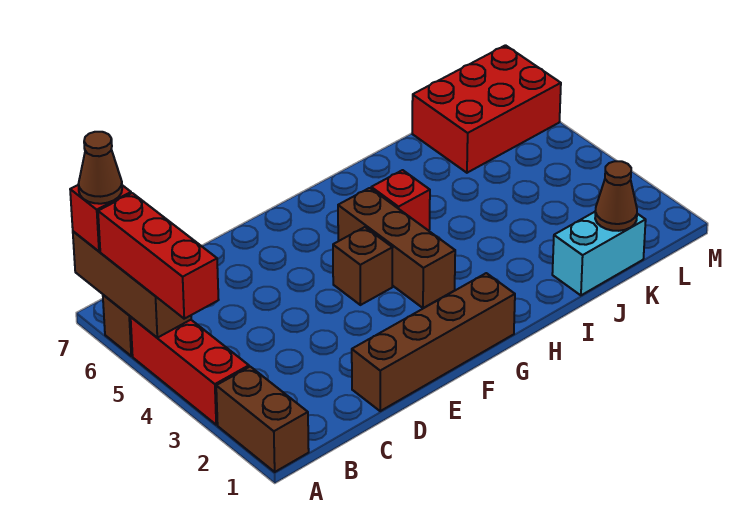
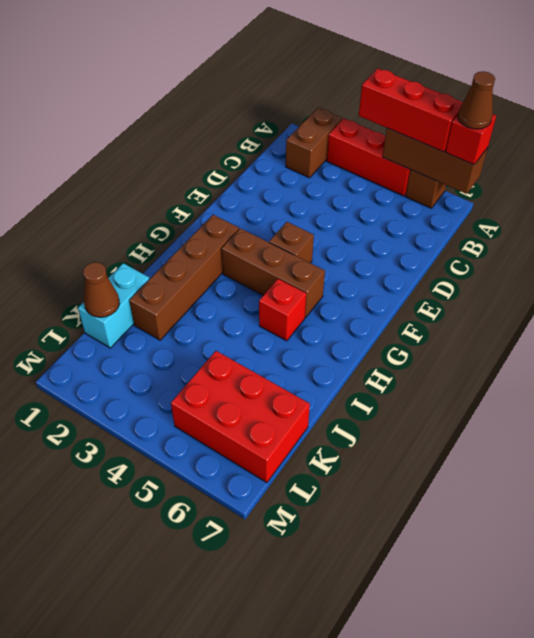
brown 1x2 brick [216,367,309,472] -> brown 1x2 brick turned to [286,107,342,178]
brown 1x4 brick [352,273,515,411] -> brown 1x4 brick moved to [129,215,239,340]
red 2x3 brick [412,45,561,173] -> red 2x3 brick turned to [171,351,310,483]

